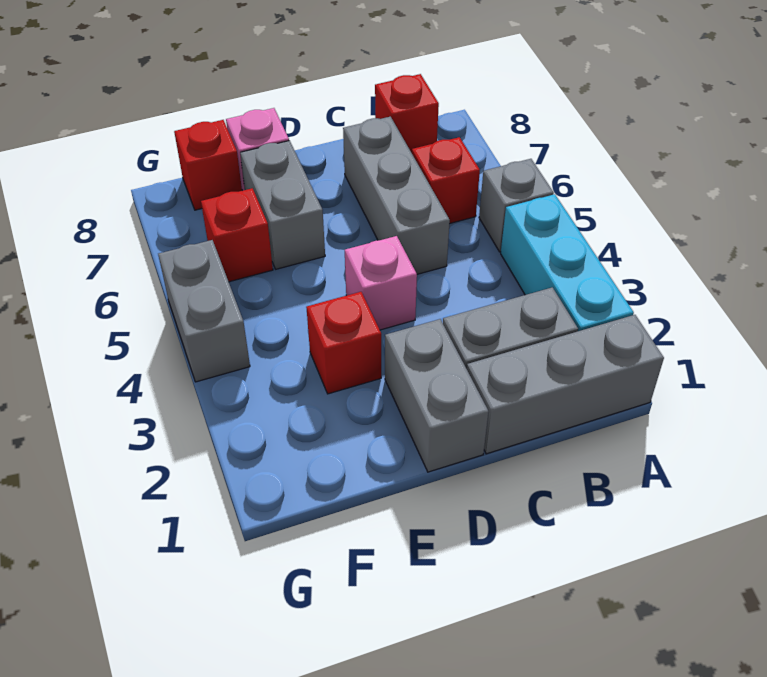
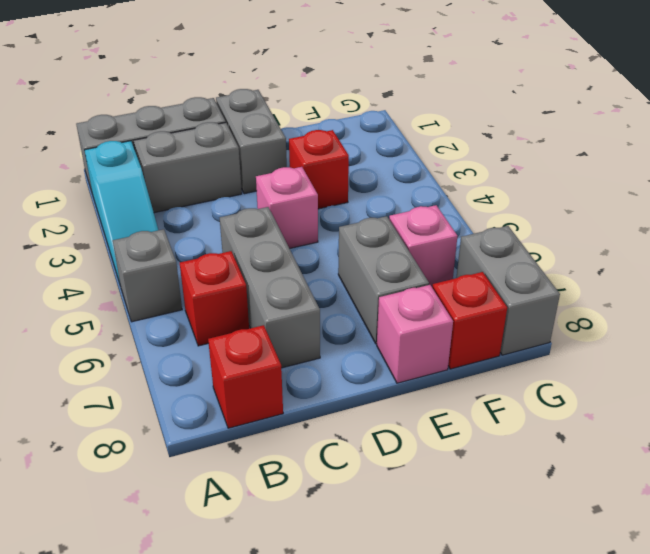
cyan 1x3 brick [501,194,634,331] -> cyan 1x3 slope [84,141,158,286]
red 1x1 brick [201,188,273,282] -> pink 1x1 brick [389,205,457,287]
grey 1x2 brick [158,240,250,382] -> grey 1x2 brick moved to [456,226,560,355]

